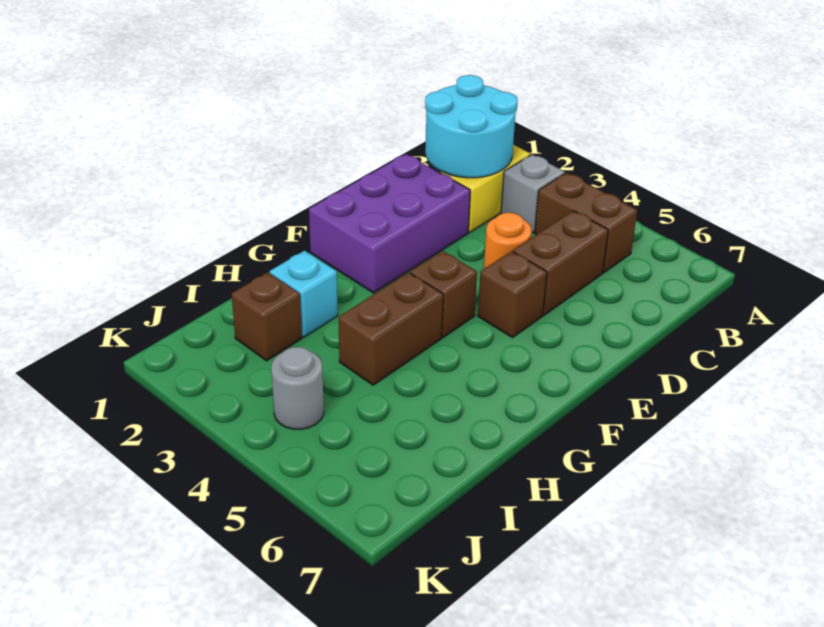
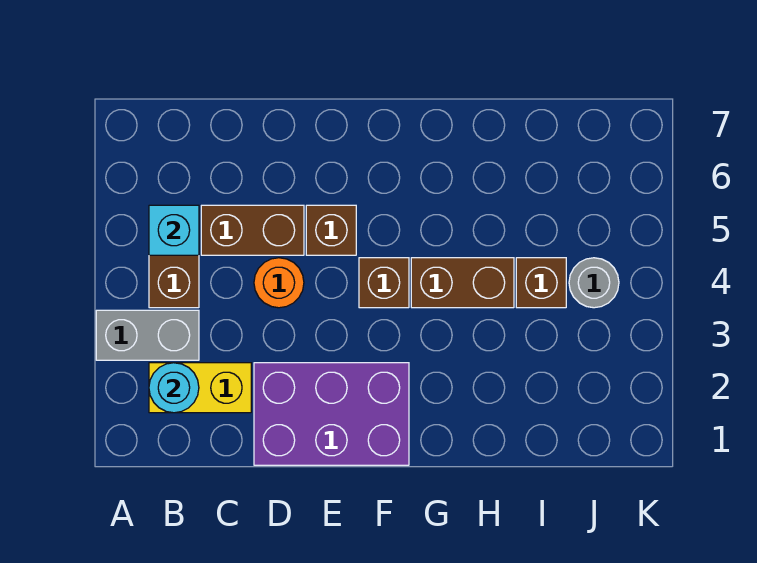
cyan 2x2 round brick [425,75,518,178] -> cyan 1x1 round brick [149,363,199,413]
grey 1x1 brick [501,155,565,233] -> grey 1x2 brick [96,310,199,360]
cyan 1x1 brick [270,251,338,337] -> cyan 1x1 brick moved to [149,205,199,255]
brown 1x1 brick [232,272,302,361] -> brown 1x1 brick moved to [516,258,566,308]

